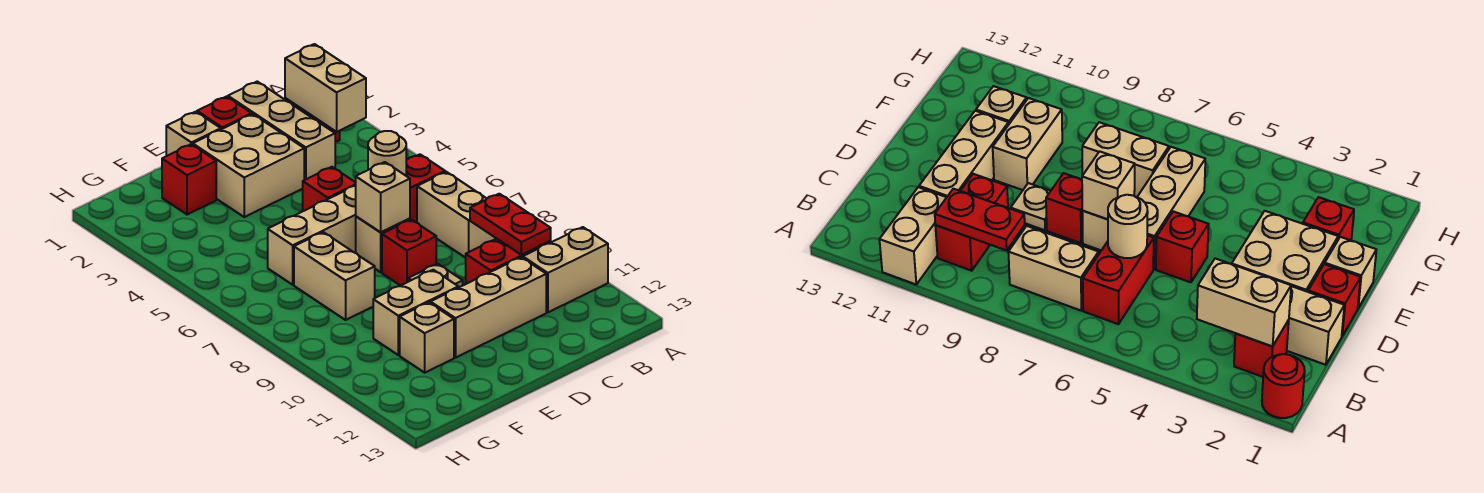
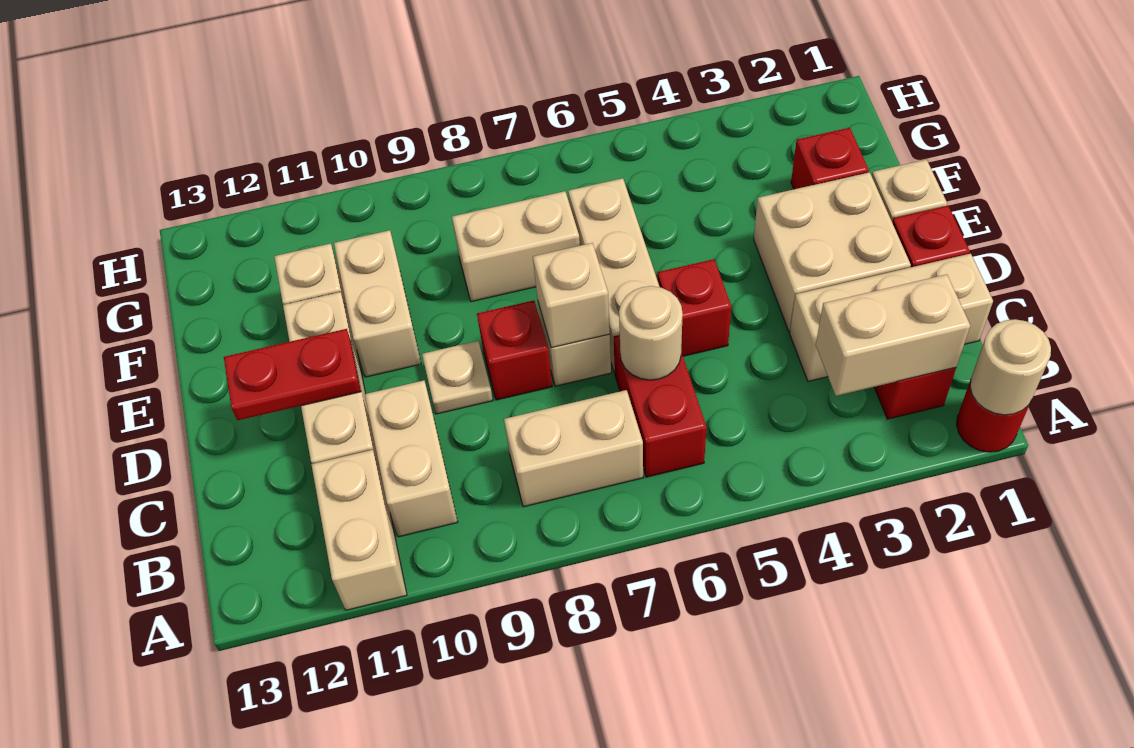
none -> tan 1x1 round brick [970,319,1051,415]
red 1x2 plate [470,194,551,255] -> red 1x2 plate moved to [224,329,361,420]
red 1x2 brick [466,239,551,284] -> tan 1x2 brick [365,380,458,537]

